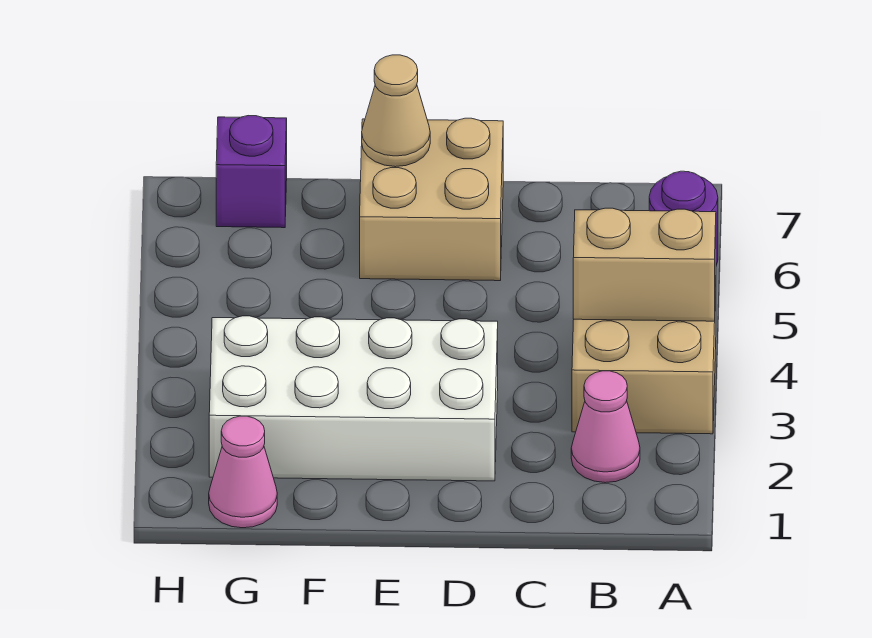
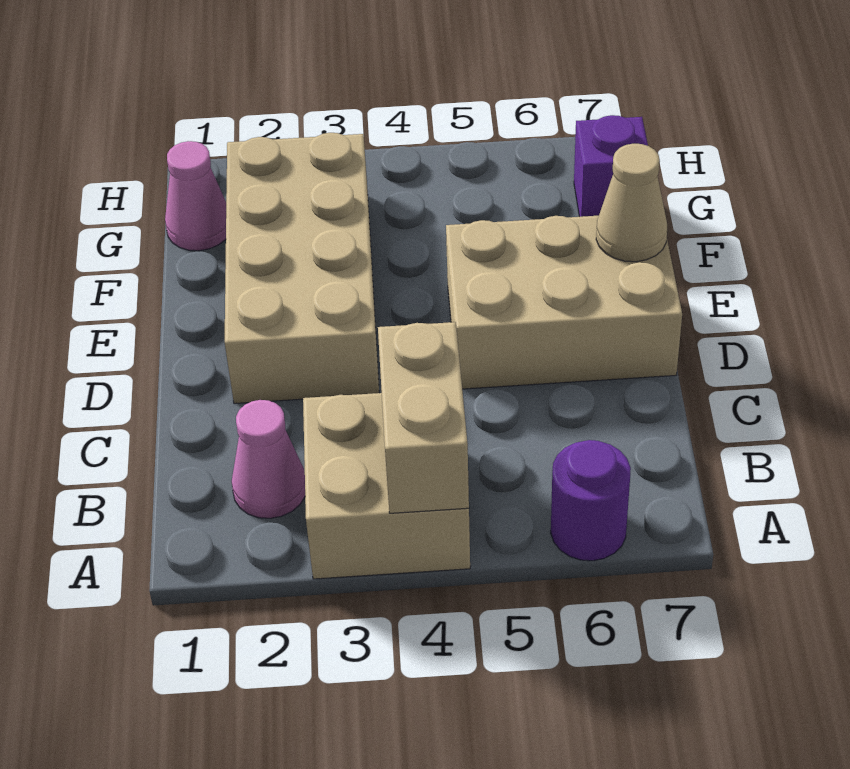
white 2x4 brick [209,316,498,481] -> tan 2x4 brick [225,133,379,404]
tan 2x2 brick [360,118,503,281] -> tan 2x3 brick [446,216,682,389]

